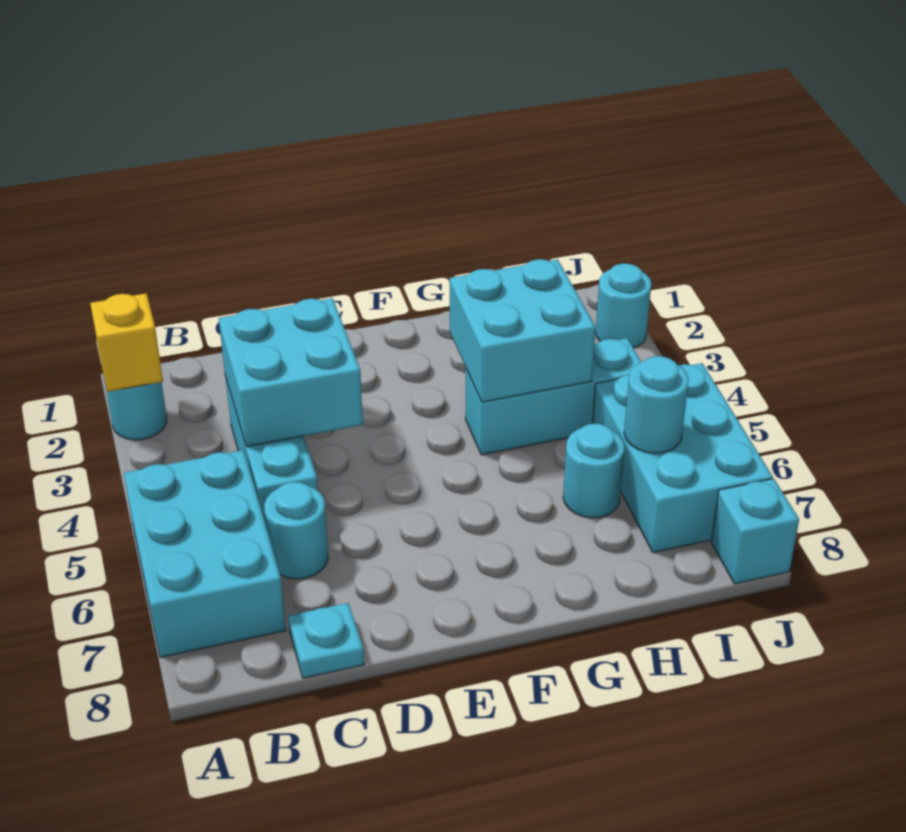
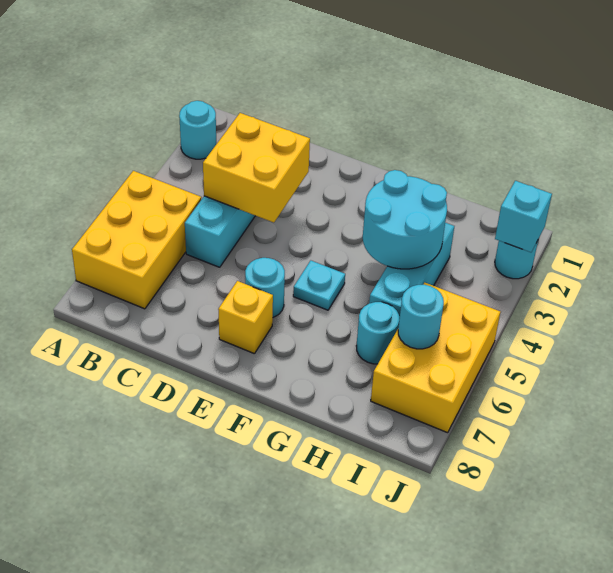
yellow 1x1 brick [90,293,163,392] -> yellow 1x1 brick moved to [218,281,273,354]
cyan 2x3 brick [124,450,286,657] -> yellow 2x3 brick [72,171,201,309]
cyan 2x2 brick [218,298,363,447] -> yellow 2x2 brick [203,113,310,222]
cyan 1x1 round brick [264,482,328,579] -> cyan 1x1 round brick moved to [245,258,285,317]
cyan 1x1 plate [288,603,364,678] -> cyan 1x1 plate moved to [293,261,345,310]
cyan 2x2 brick [450,259,596,402] -> cyan 2x2 round brick [363,170,447,269]
cyan 1x3 brick [465,338,641,455] -> cyan 1x3 brick turned to [369,223,454,319]
cyan 2x3 brick [592,363,773,553] -> yellow 2x3 brick [371,283,500,433]
cyan 1x1 brick [711,479,799,584] -> cyan 1x1 brick moved to [495,181,552,252]

